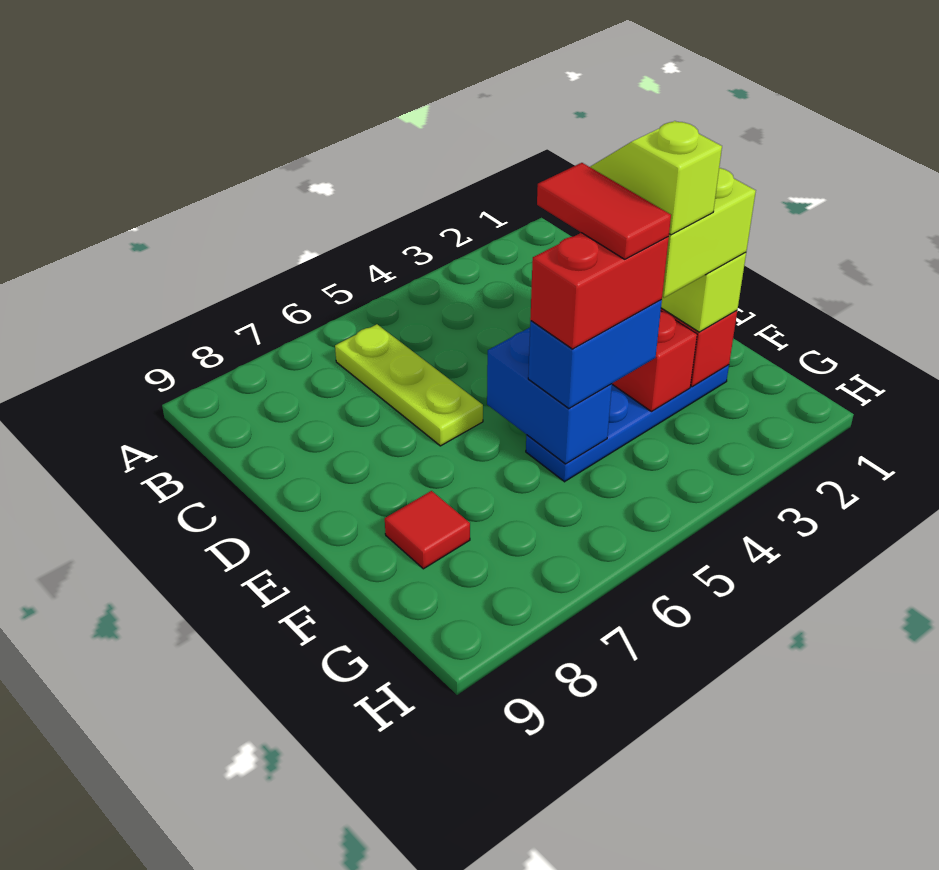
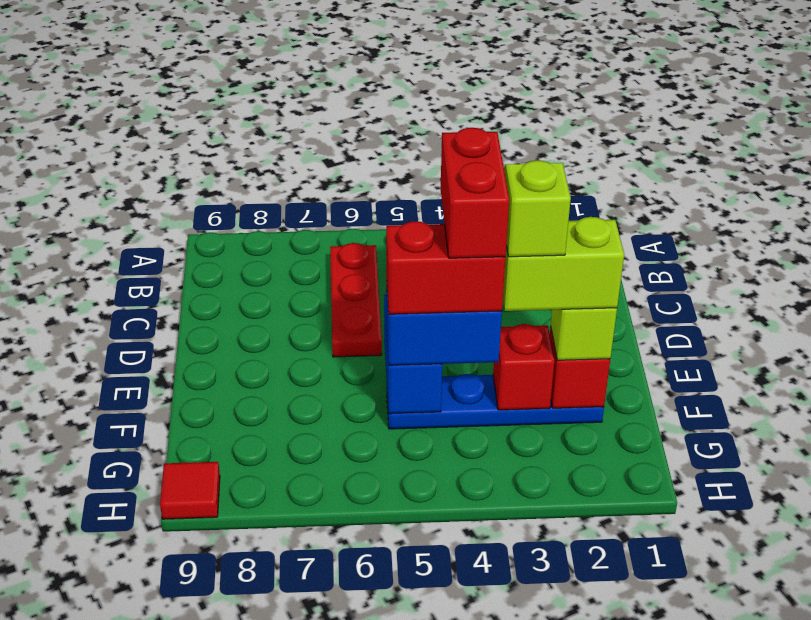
lime 1x3 plate [335,324,483,446] -> red 1x3 plate [330,243,382,357]
red 1x2 tile [537,163,671,259] -> red 1x2 brick [441,128,509,258]
red 1x1 tile [385,491,470,569] -> red 1x1 tile moved to [160,462,220,519]

